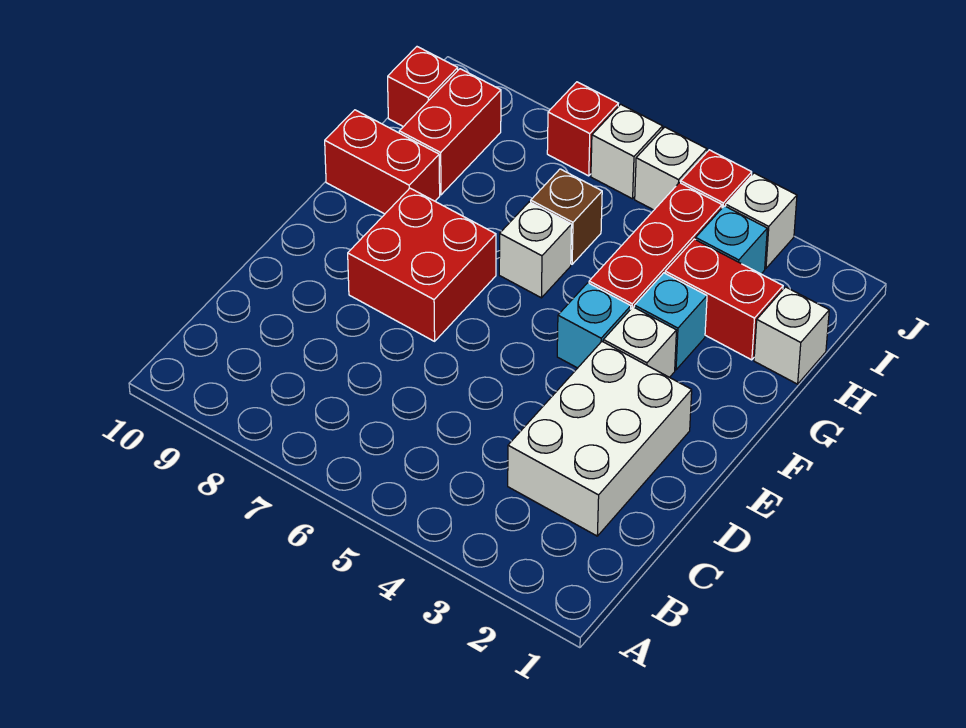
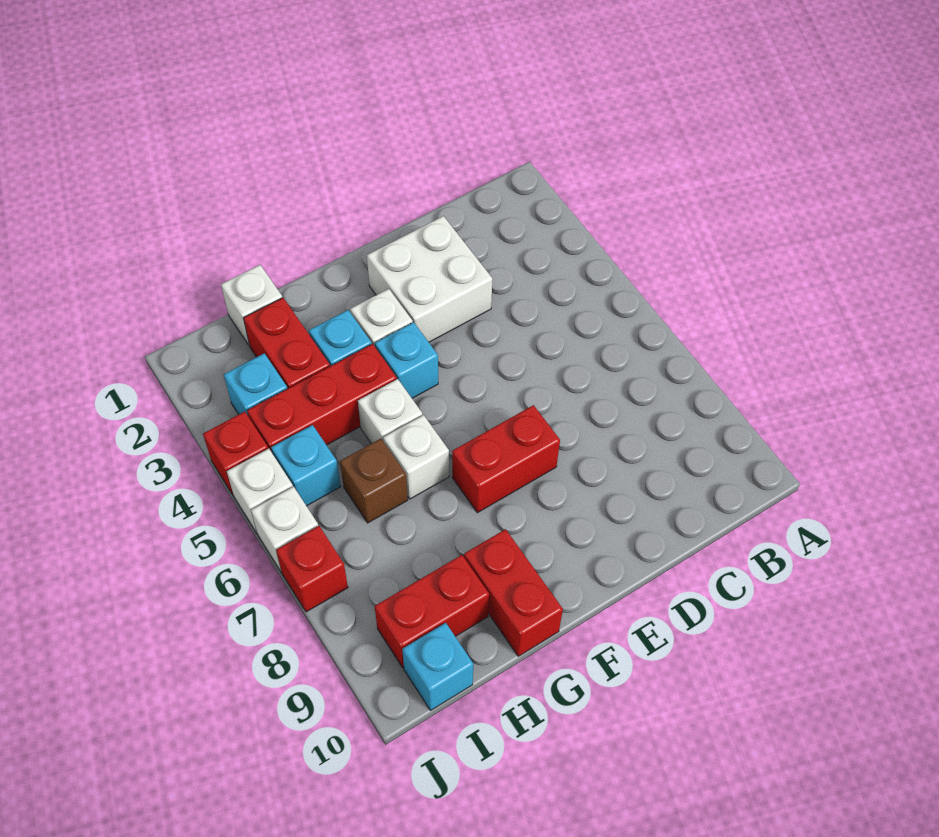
white 2x3 brick [508,342,692,536] -> white 2x2 brick [367,216,492,342]
red 2x2 brick [348,188,496,341] -> red 1x2 brick [452,405,560,513]
none -> cyan 1x1 brick [271,425,341,506]
red 1x1 brick [388,47,458,127] -> cyan 1x1 brick [402,623,473,711]
white 1x1 brick [726,173,797,268] -> white 1x1 brick moved to [358,379,422,444]

